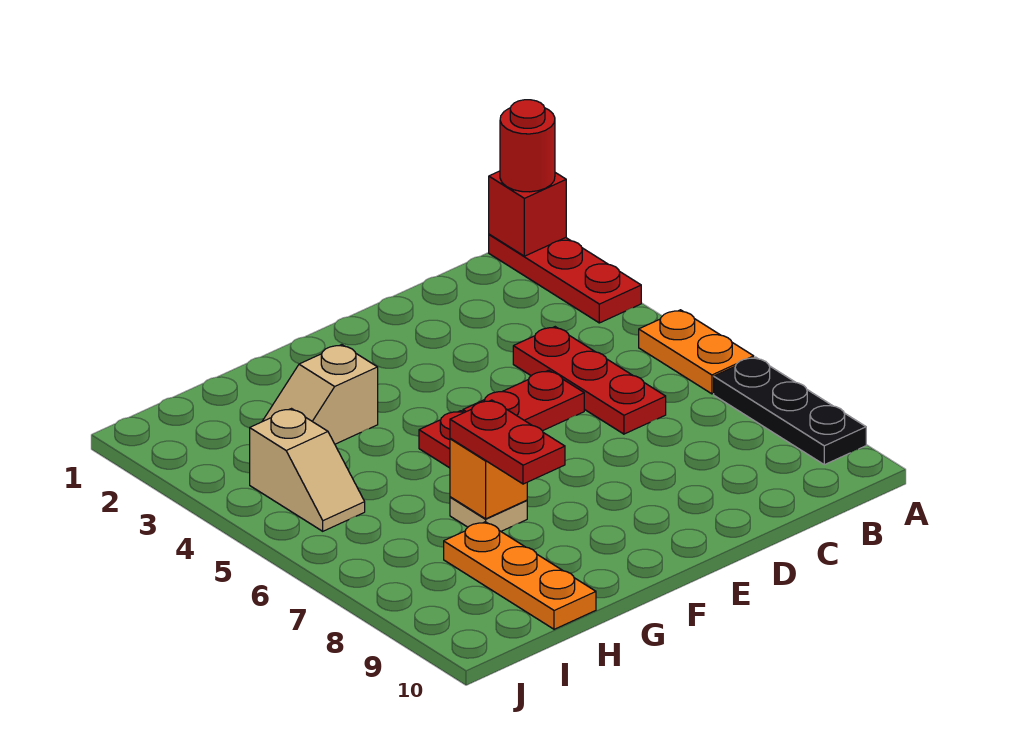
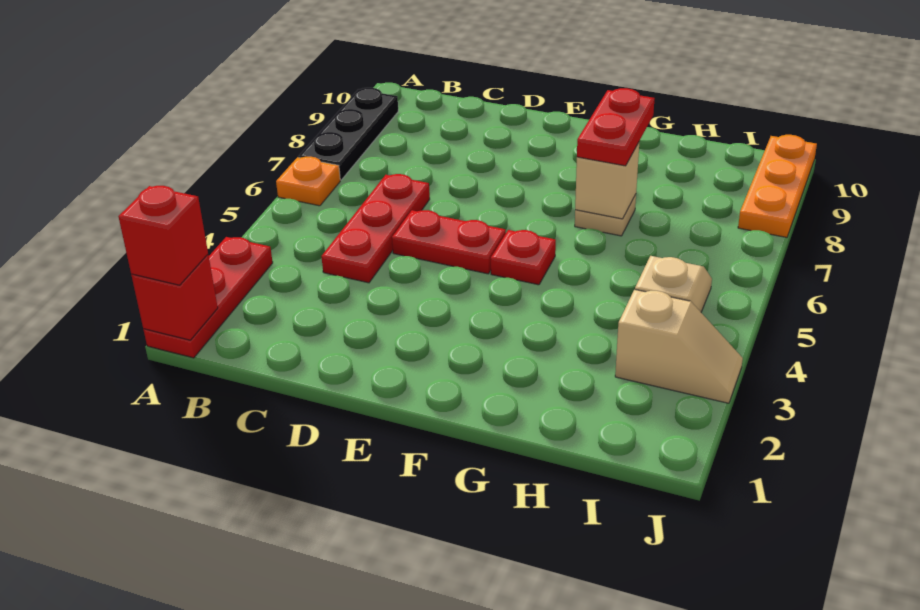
red 1x1 round brick [500,100,555,192] -> red 1x1 brick [118,186,208,285]
orange 1x2 plate [639,310,754,394] -> orange 1x1 plate [276,157,340,206]
tan 1x2 slope [262,345,378,444] -> tan 1x2 slope moved to [615,289,743,403]
orange 1x1 brick [450,439,527,519] -> tan 1x1 brick [575,143,639,219]
orange 1x3 plate [444,522,596,629] -> orange 1x3 plate moved to [738,135,817,237]

